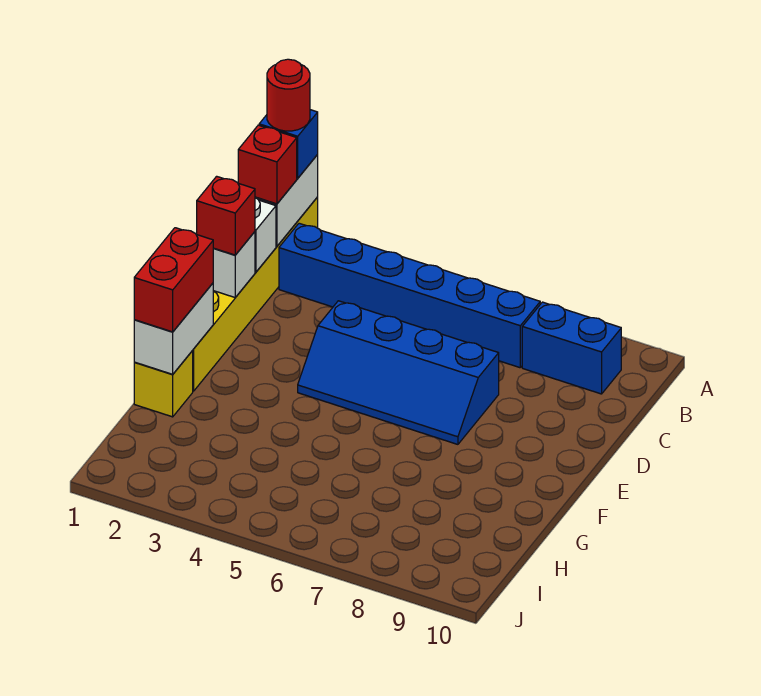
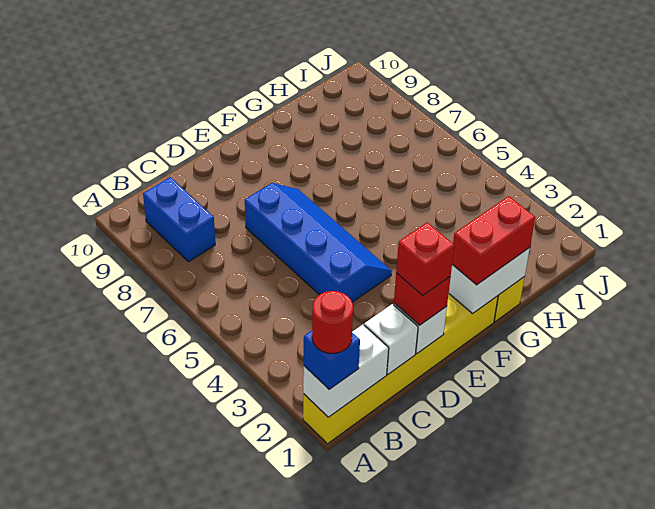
red 1x1 brick [238,125,297,204] -> red 1x1 brick moved to [396,222,454,296]
blue 1x6 brick [279,223,540,368] -> none

